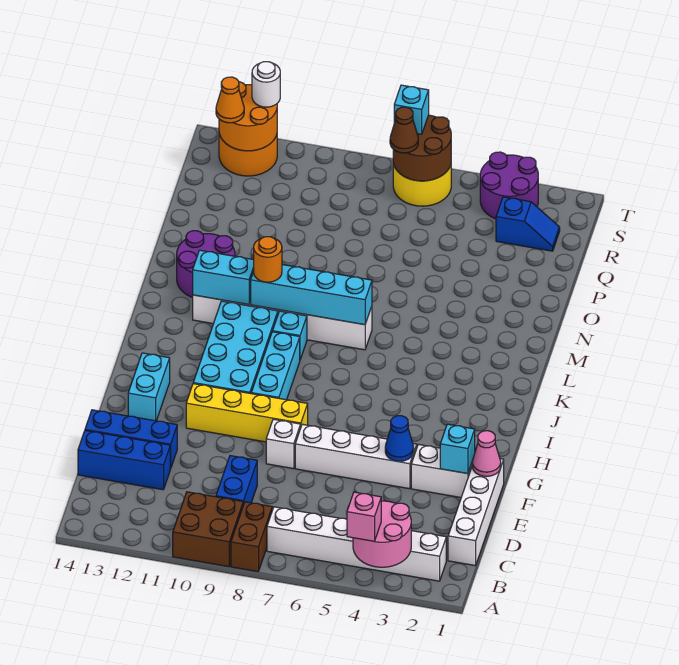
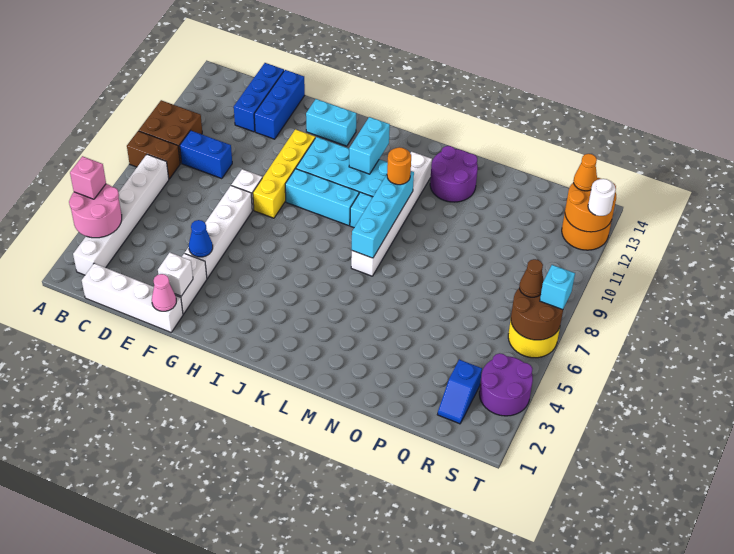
cyan 1x1 brick [440,424,475,474] -> white 1x1 brick [158,253,193,296]
cyan 1x2 brick [193,250,254,305] -> cyan 1x2 brick moved to [349,117,390,174]

